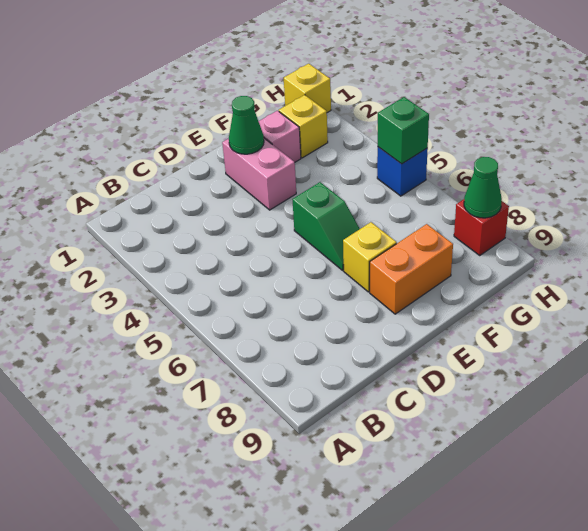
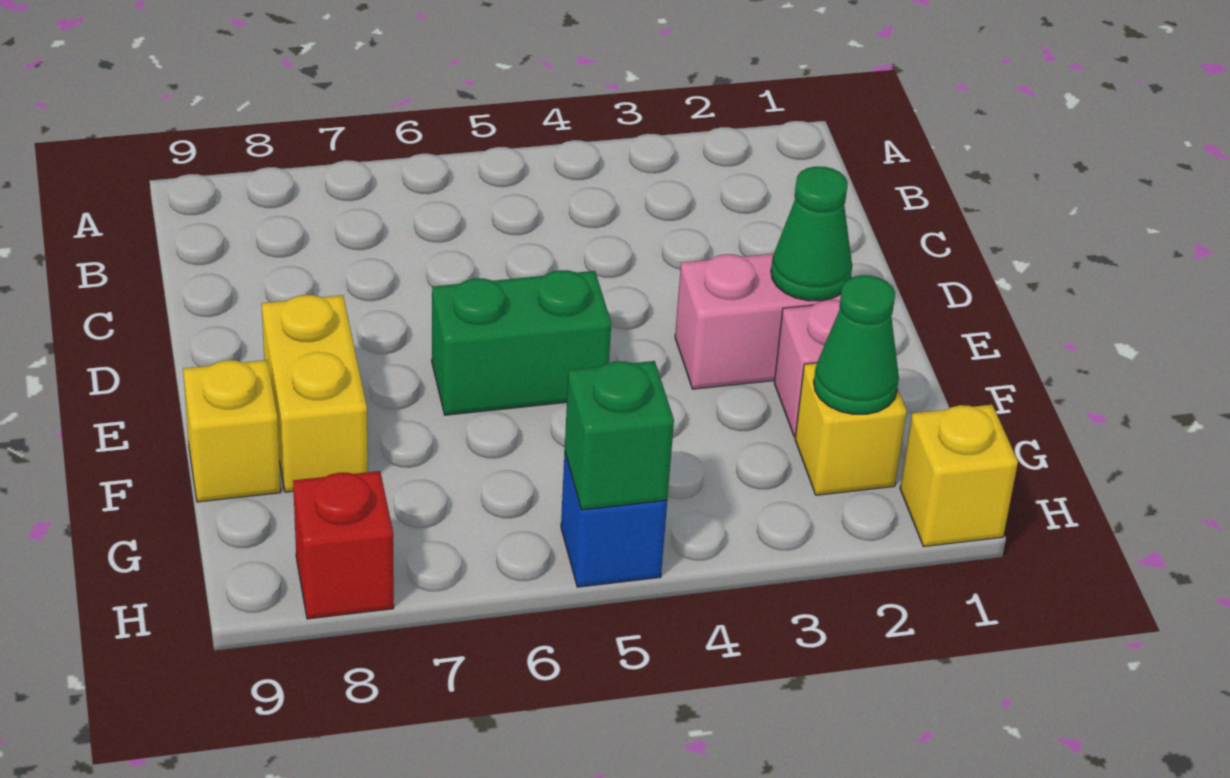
green 1x2 slope [292,182,360,270] -> green 1x2 brick [432,270,611,415]
yellow 1x1 brick [343,222,397,292] -> yellow 1x1 brick moved to [183,360,281,502]
orange 1x2 brick [370,224,453,314] -> yellow 1x2 brick [262,295,368,492]
green 1x1 cone [464,157,502,218] -> green 1x1 cone moved to [814,275,899,414]

